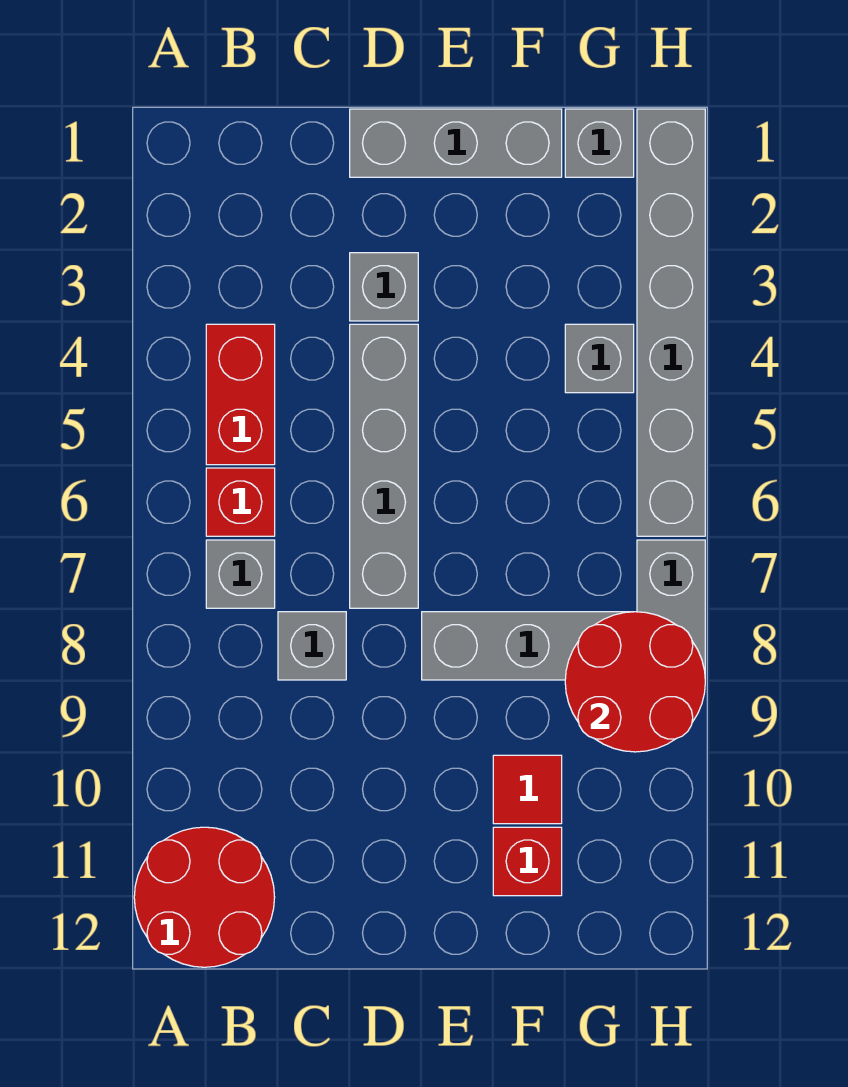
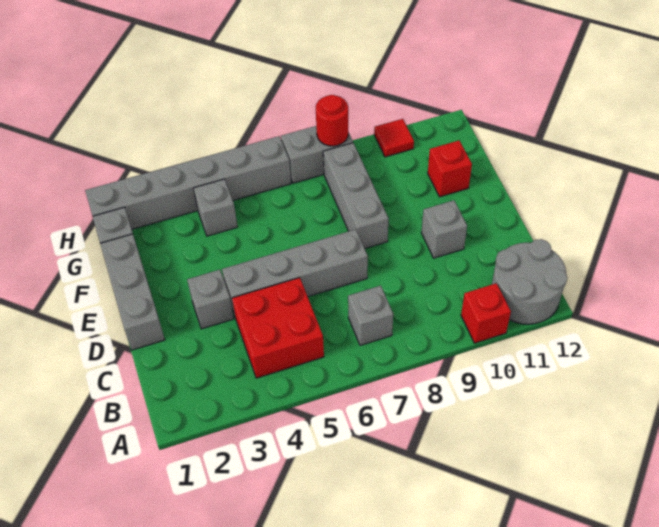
red 2x2 round brick [134,827,275,967] -> grey 2x2 round brick [492,239,567,324]
red 1x2 brick [206,324,275,465] -> red 2x2 brick [232,278,324,378]
red 1x1 brick [206,468,275,536] -> red 1x1 brick moved to [461,283,511,343]
grey 1x1 brick [278,612,346,680] -> grey 1x1 brick moved to [421,200,467,258]
red 1x1 tile [493,755,562,824] -> red 1x1 tile moved to [374,119,414,157]
red 2x2 round brick [565,612,705,752] -> red 1x1 round brick [316,95,348,146]

